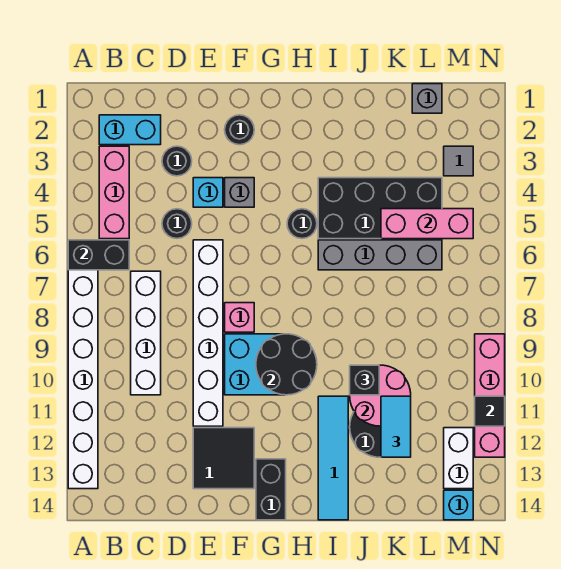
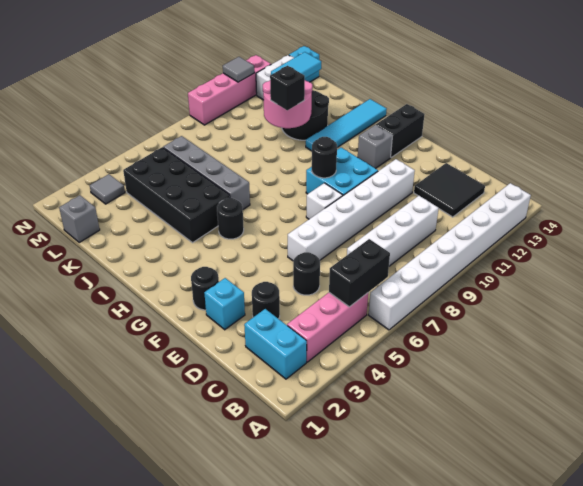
black 1x2 brick [68,240,129,270] -> black 1x2 brick turned to [329,239,390,307]
cyan 1x1 brick [193,178,223,207] -> cyan 1x1 brick moved to [204,278,245,330]
black 2x2 tile [193,428,254,489] -> black 2x2 tile moved to [414,163,485,217]
grey 1x1 brick [225,178,254,207] -> grey 1x1 brick moved to [358,125,392,169]
pink 1x1 brick [225,303,254,332] -> white 1x1 brick [306,183,343,219]
black 2x2 round brick [256,334,317,395] -> black 1x1 round brick [312,137,337,178]
pink 1x3 brick [381,209,473,239] -> none
black 1x1 tile [475,396,505,426] -> grey 1x1 tile [223,57,254,82]

